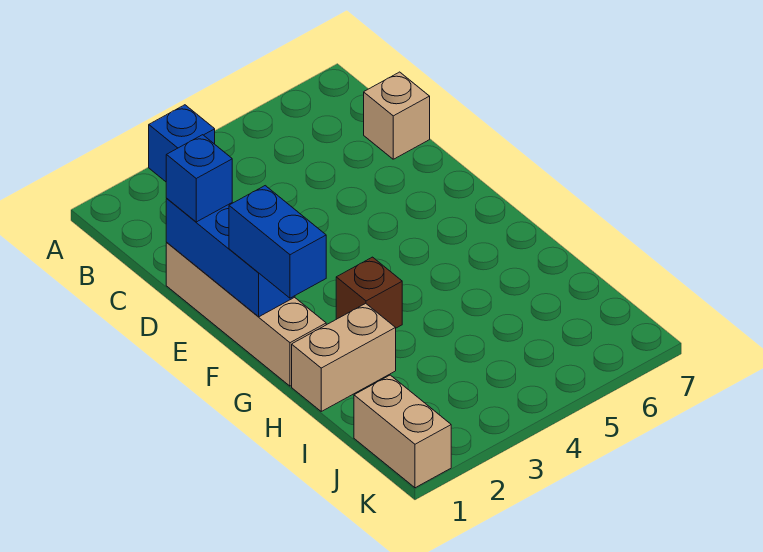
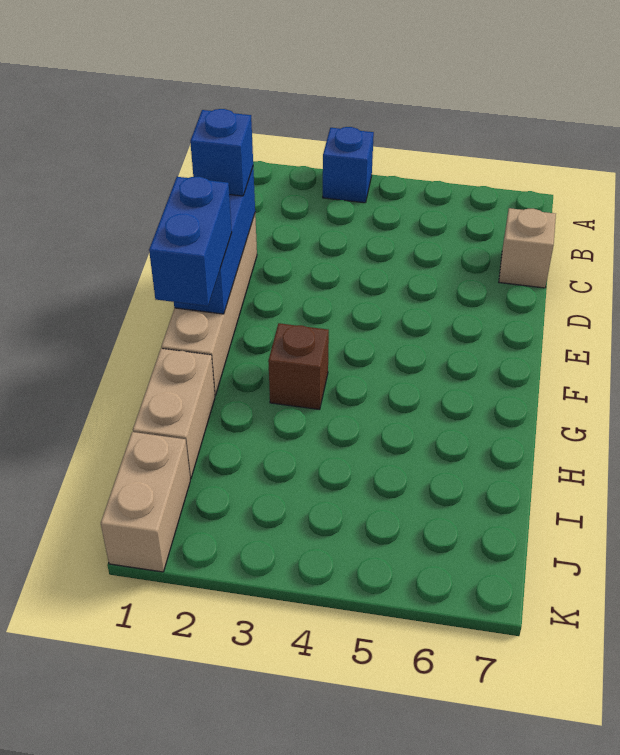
tan 1x2 brick [292,303,396,411] -> tan 1x2 brick turned to [133,349,215,479]

